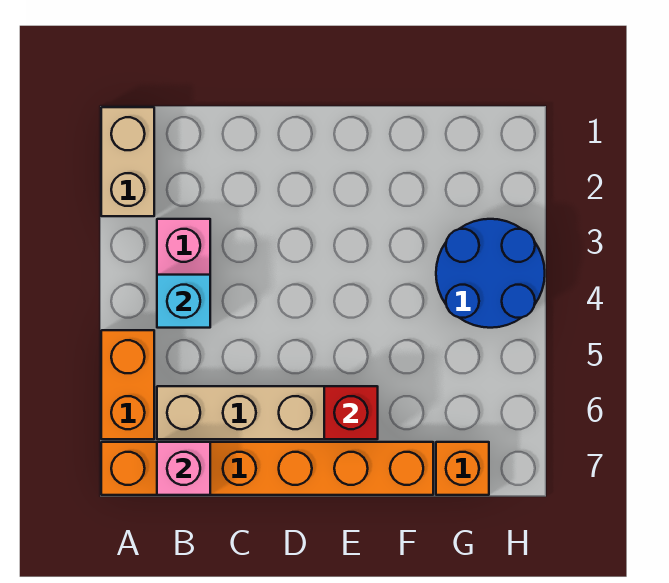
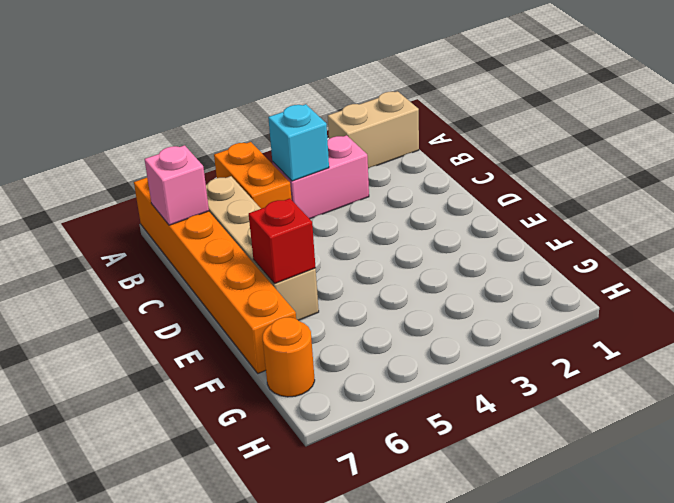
orange 1x2 brick [101,330,154,439] -> orange 1x2 brick turned to [214,142,292,209]
blue 2x2 round brick [436,219,545,328] -> none
orange 1x1 brick [436,442,489,495] -> orange 1x1 round brick [263,317,315,397]

